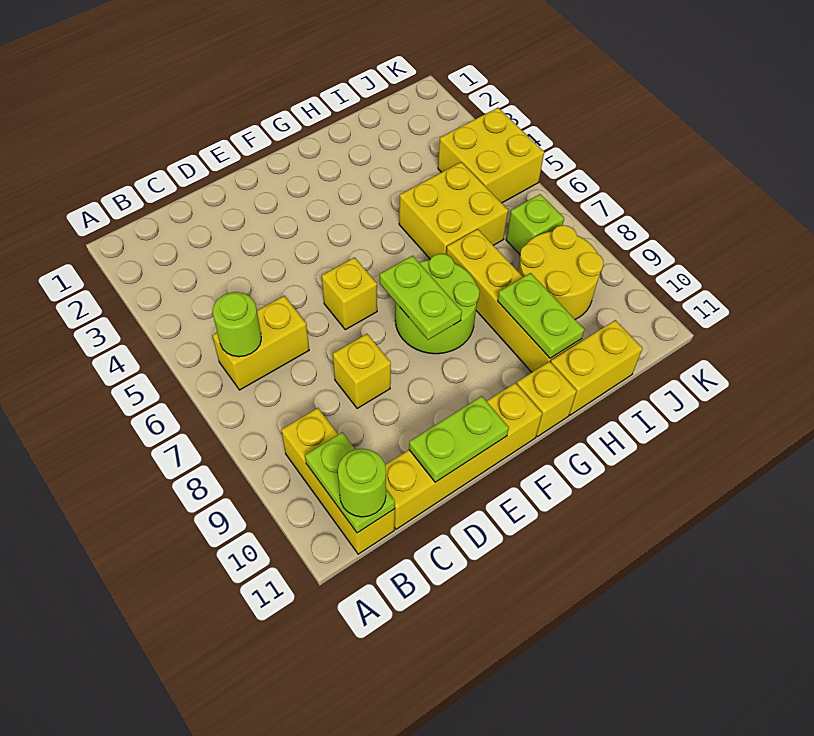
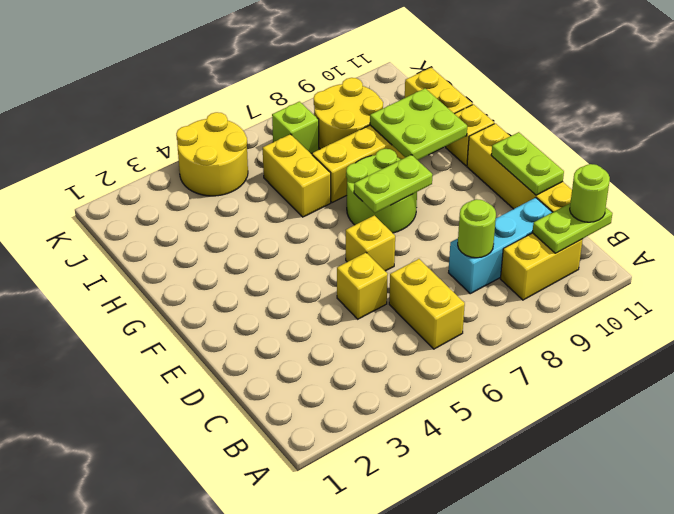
lime 1x1 round brick [213,292,261,357] -> lime 1x1 round brick moved to [458,199,496,258]
yellow 1x3 brick [281,408,395,554] -> yellow 1x2 brick [501,233,583,300]
none -> cyan 1x3 brick [449,198,552,294]
yellow 1x1 brick [333,334,391,409] -> yellow 1x1 brick moved to [337,253,388,319]
yellow 2x2 brick [399,162,508,259] -> yellow 1x2 brick [263,134,331,217]
lime 1x2 plate [498,273,584,358] -> lime 2x2 plate [370,88,467,160]
yellow 2x2 brick [438,108,544,203] -> yellow 2x2 round brick [176,112,248,196]

